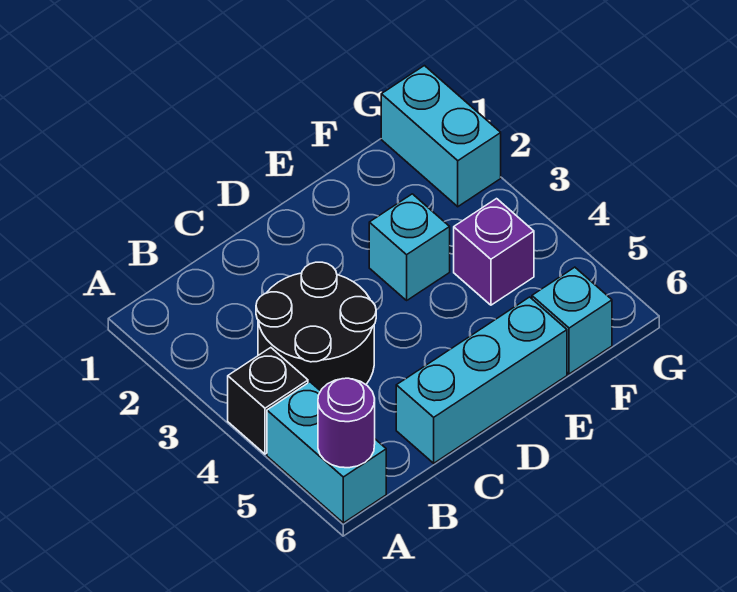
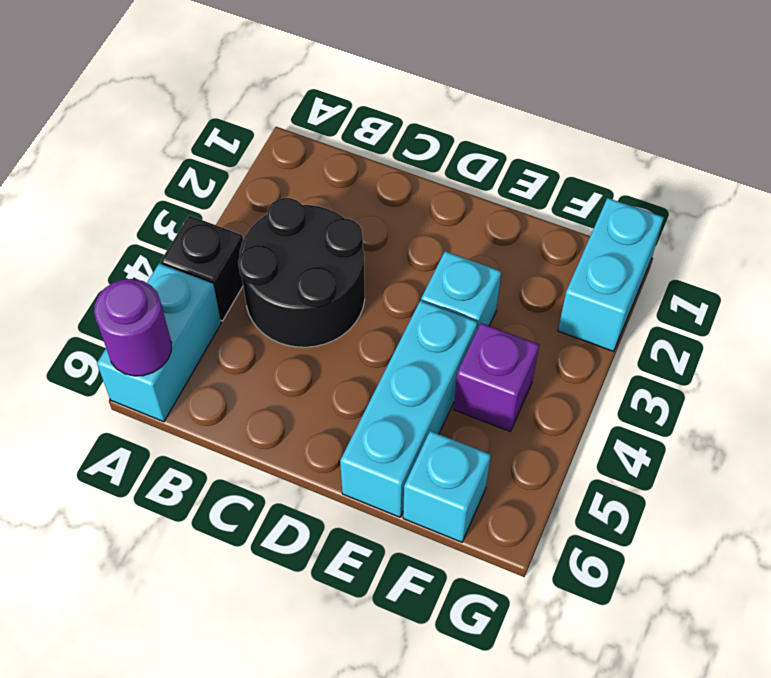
cyan 1x3 brick [396,297,567,463] -> cyan 1x3 brick turned to [340,301,478,517]

